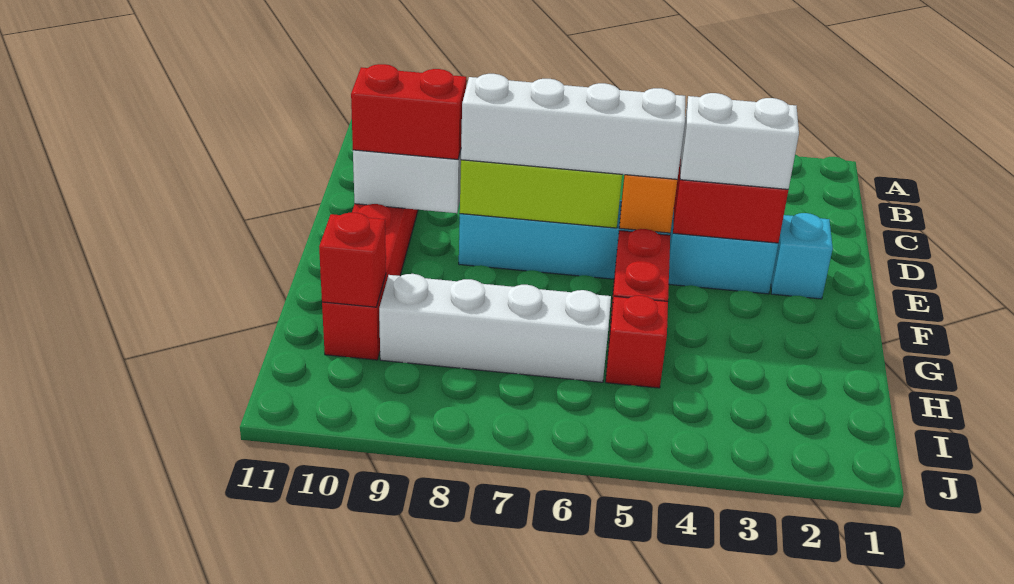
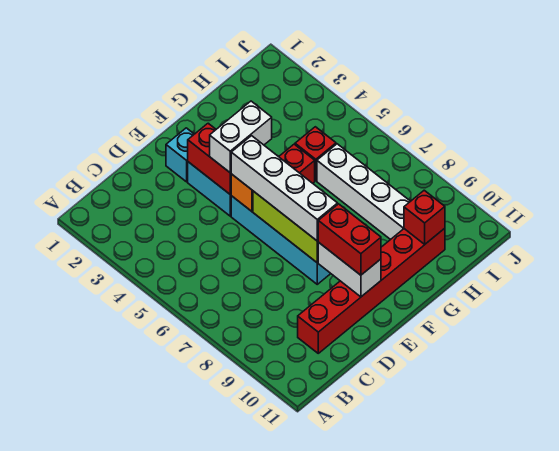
white 1x2 brick [680,93,799,189] -> white 1x2 brick turned to [210,101,272,173]

